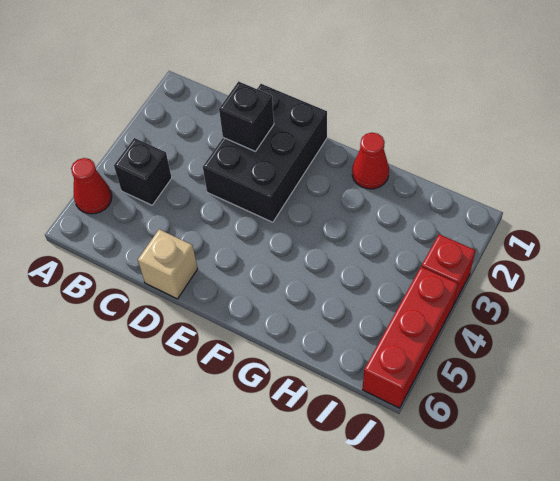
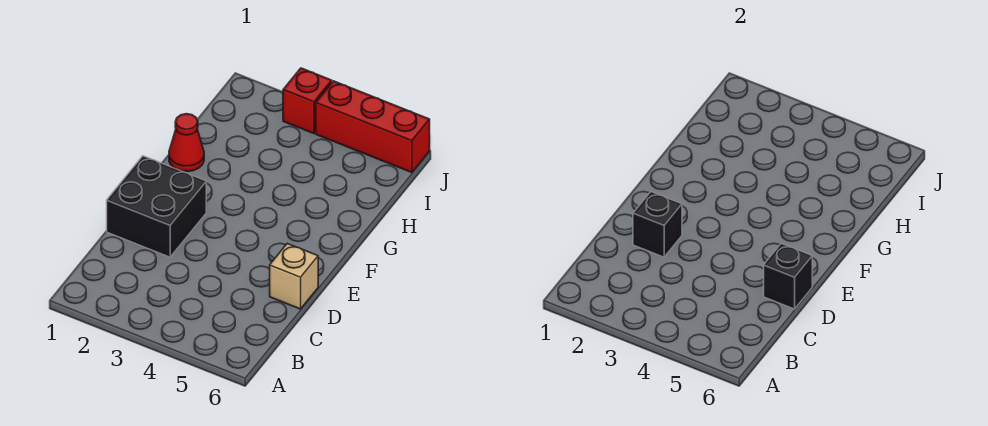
red 1x1 cone [71,158,112,214] -> none
black 1x1 brick [114,138,172,205] -> black 1x1 brick moved to [764,243,812,309]
black 2x3 brick [203,84,327,222] -> black 2x2 brick [107,156,206,257]

